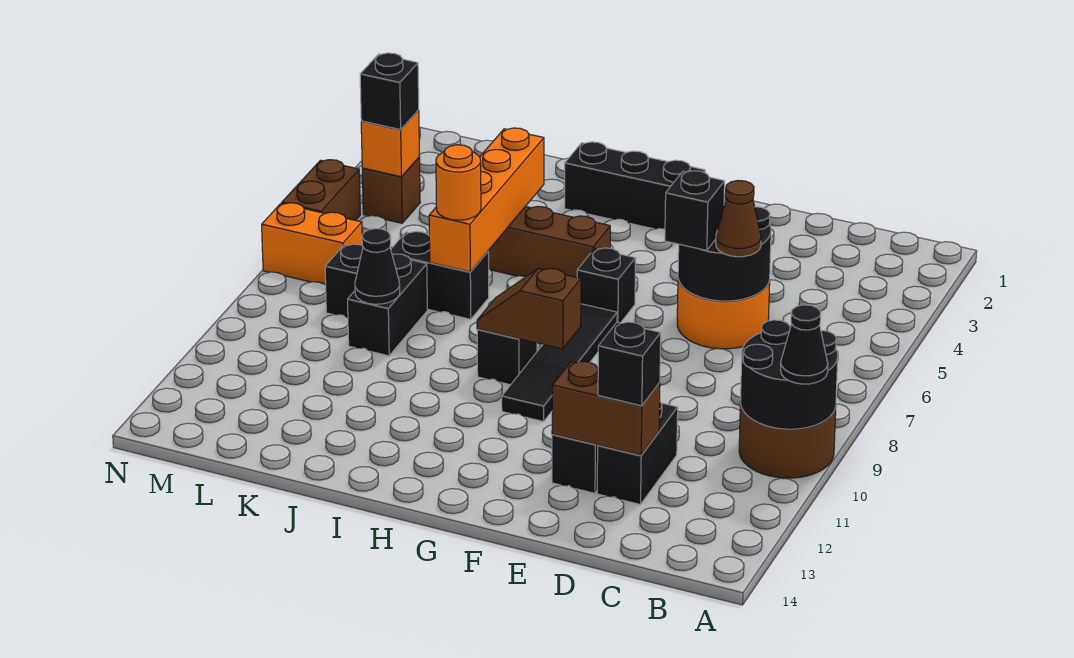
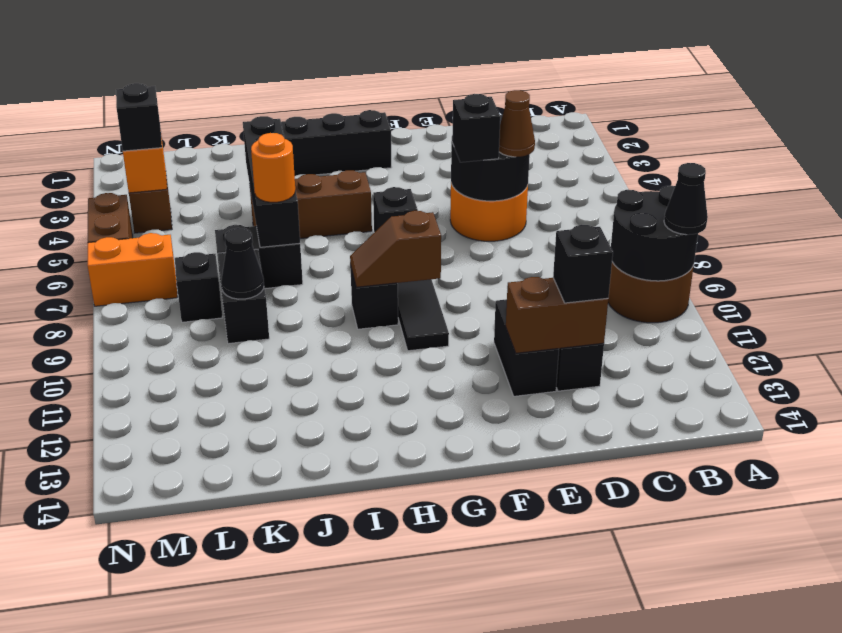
orange 1x4 brick [429,128,544,272] -> black 1x4 brick [243,116,300,247]

